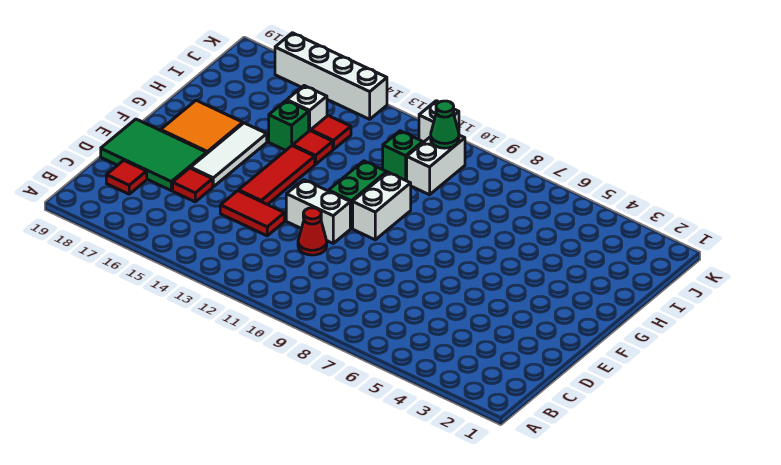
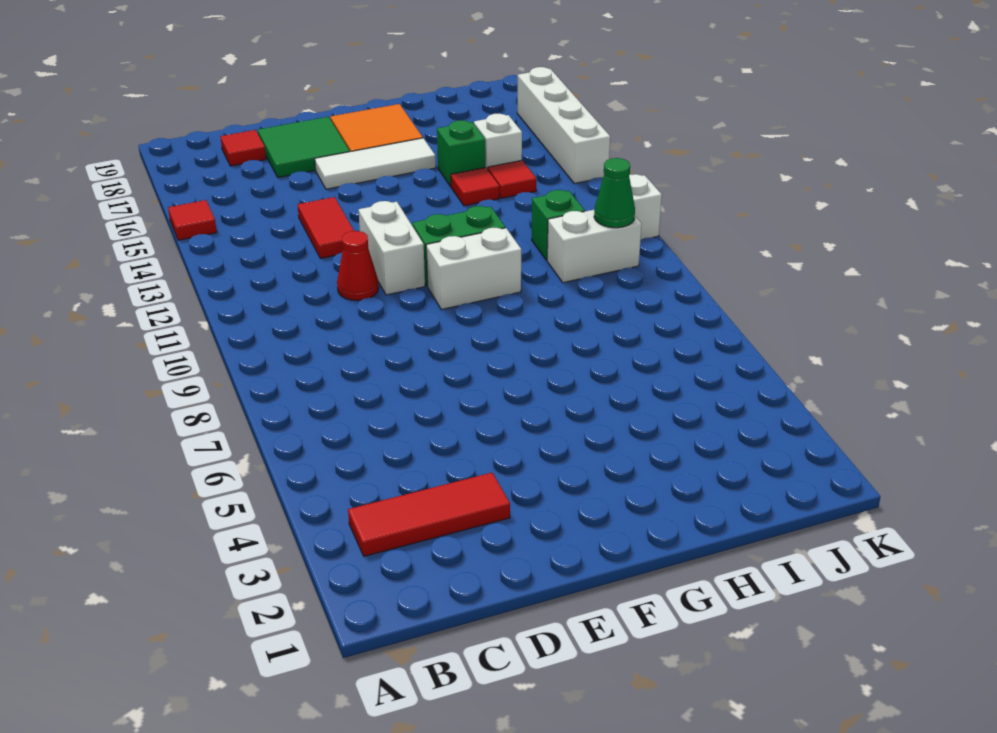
red 1x1 tile [173,168,213,202] -> red 1x1 tile moved to [168,200,217,240]
green 2x3 tile [101,119,207,190] -> green 2x2 tile [258,117,350,178]
red 1x3 tile [239,146,315,205] -> red 1x3 tile moved to [348,473,510,556]

